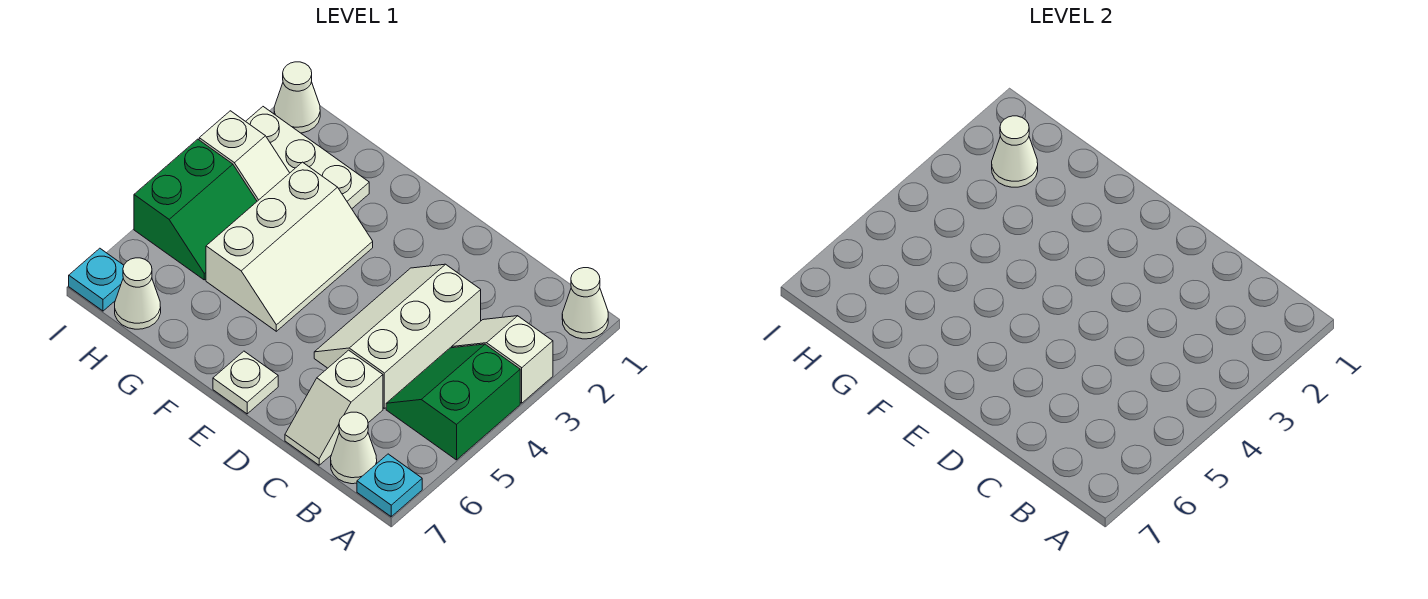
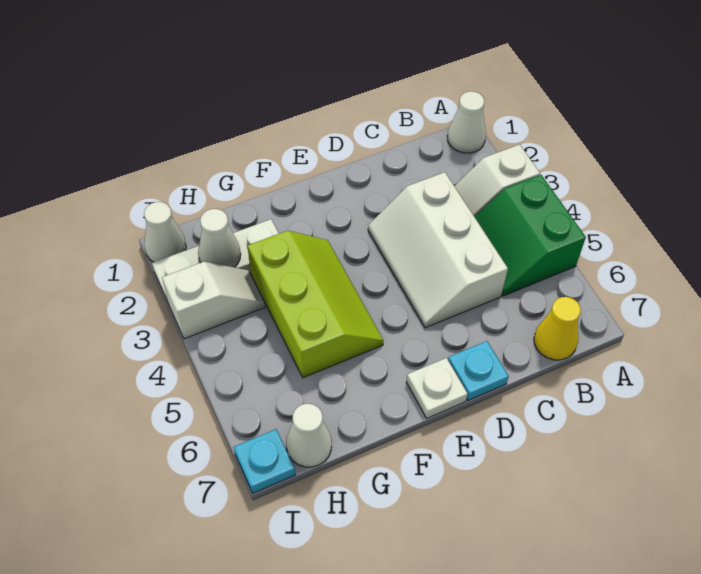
cyan 1x1 plate [357,454,422,517] -> cyan 1x1 plate moved to [448,341,509,401]
white 1x1 cone [331,412,377,484] -> yellow 1x1 cone [534,297,581,360]
white 1x2 slope [285,350,383,465] -> none
white 2x3 slope [206,162,373,331] -> lime 2x3 slope [248,231,384,378]
green 2x2 slope [134,139,257,280] -> none

